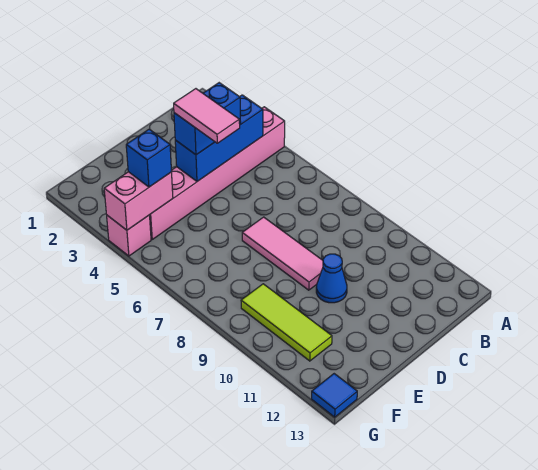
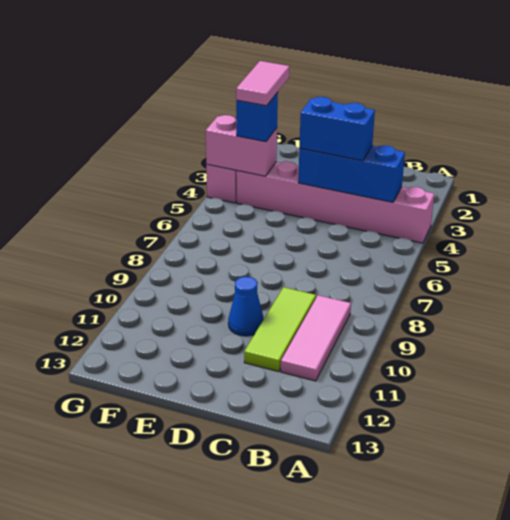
pink 1x2 tile [174,89,240,143] -> pink 1x2 tile moved to [236,61,289,106]
pink 1x3 tile [242,217,323,290] -> pink 1x3 tile moved to [281,295,351,381]
lime 1x3 tile [241,284,332,361] -> lime 1x3 tile moved to [244,287,316,372]
blue 1x1 tile [312,374,357,417] -> none

